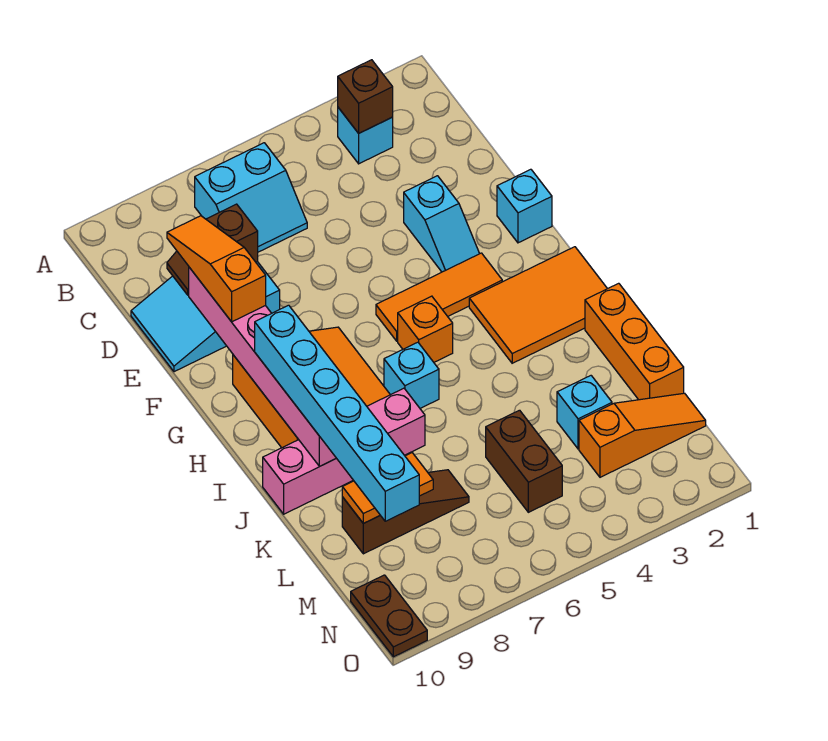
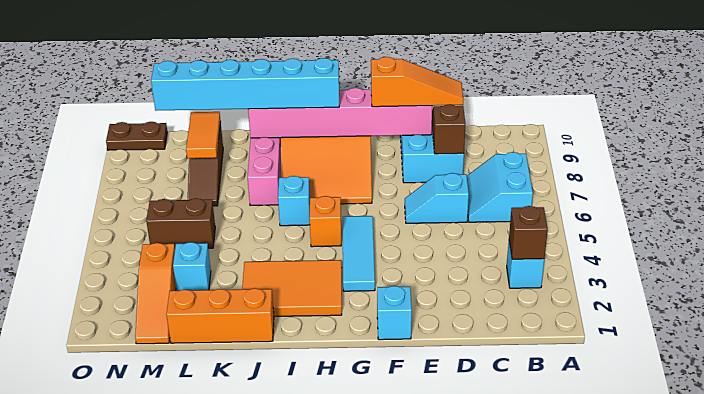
cyan 1x2 slope [404,176,479,272] -> cyan 1x2 slope moved to [405,173,469,223]
orange 1x3 tile [376,253,502,341] -> cyan 1x3 tile [343,216,375,291]
orange 2x3 tile [469,247,607,363] -> orange 2x3 tile turned to [242,260,342,316]

